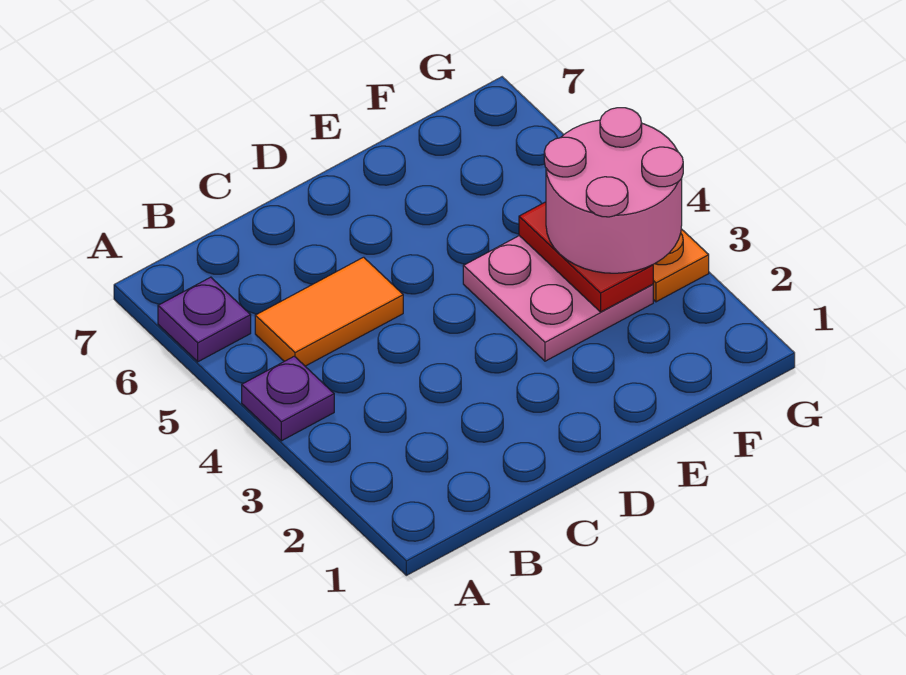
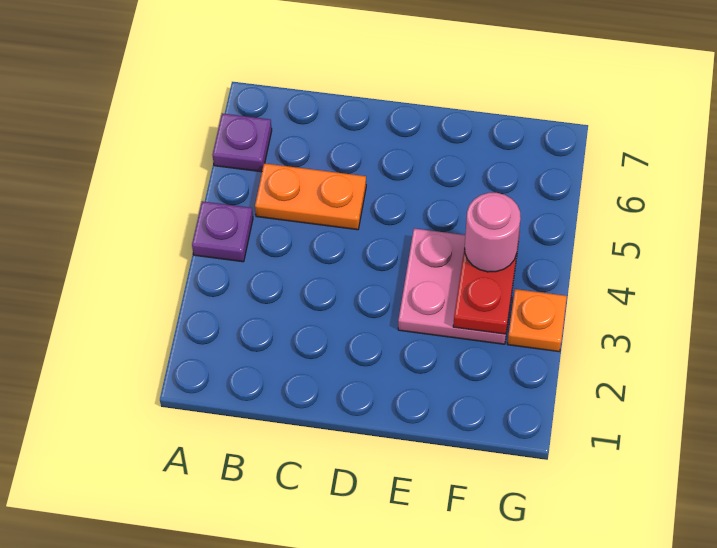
orange 1x2 tile [255,257,403,366] -> orange 1x2 plate [255,163,366,230]
pink 2x2 round brick [544,108,683,273] -> pink 1x1 round brick [465,193,521,272]

